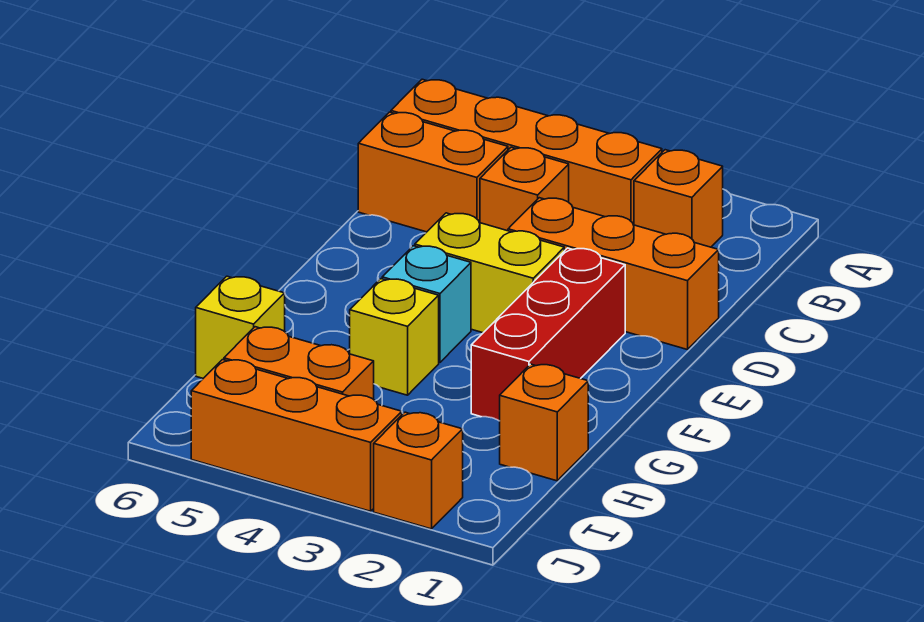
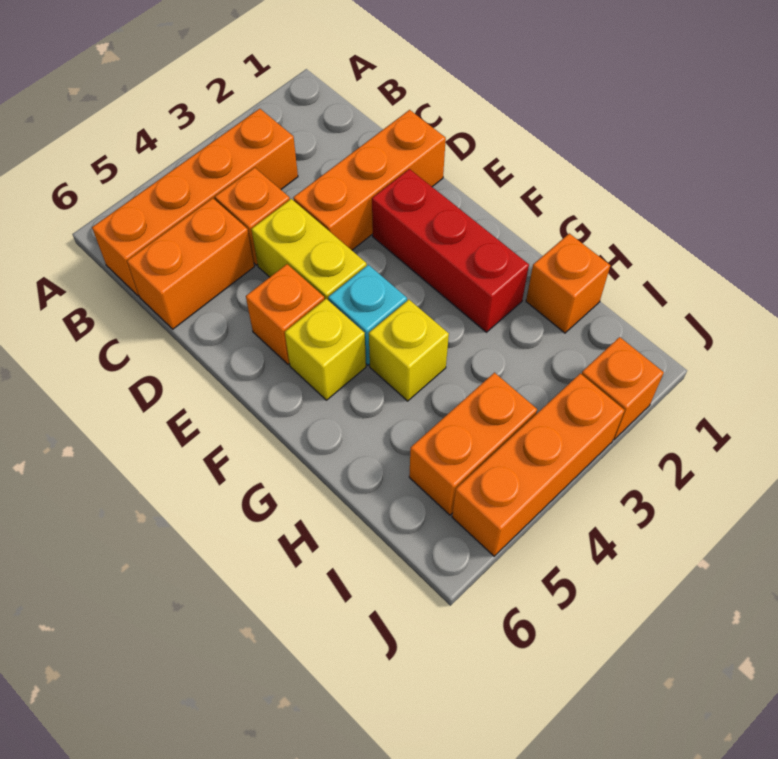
orange 1x1 brick [634,150,723,247] -> orange 1x1 brick moved to [246,264,325,365]
yellow 1x2 brick [415,213,564,333] -> yellow 1x2 brick turned to [251,199,367,301]
yellow 1x1 brick [196,276,285,378] -> yellow 1x1 brick moved to [285,299,366,400]

